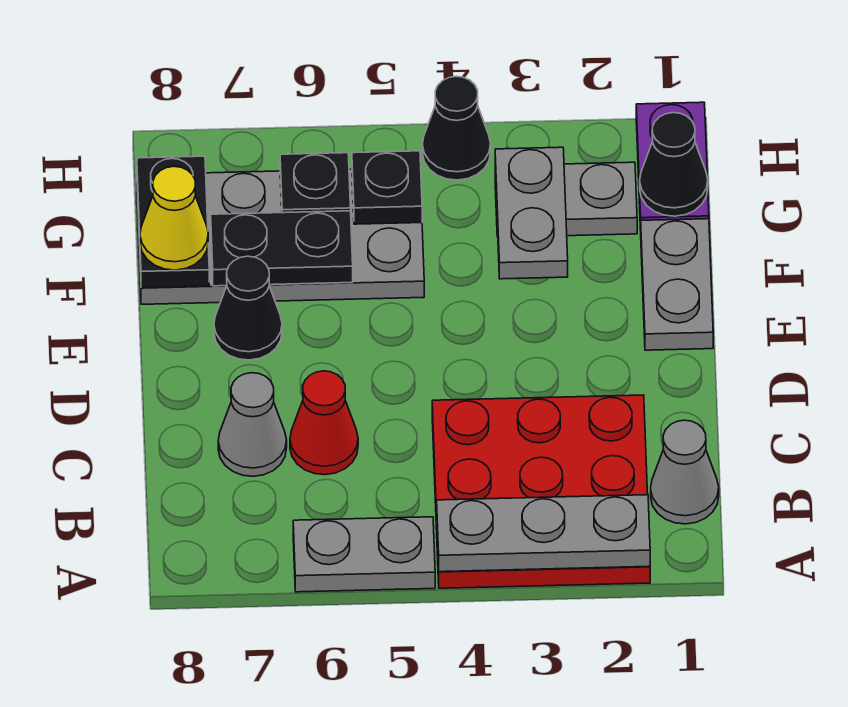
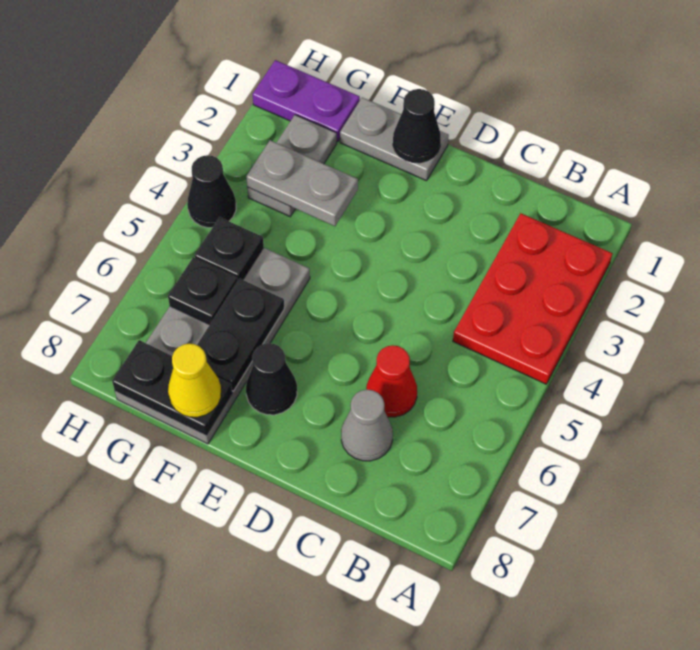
red 3x3 plate [432,395,650,588] -> red 2x3 plate [453,213,613,384]
grey 1x3 plate [437,495,650,572] -> none
grey 1x2 plate [293,517,435,592] -> none
grey 1x1 cone [651,420,719,524] -> none
black 1x1 cone [640,113,708,216] -> black 1x1 cone moved to [393,89,441,163]

